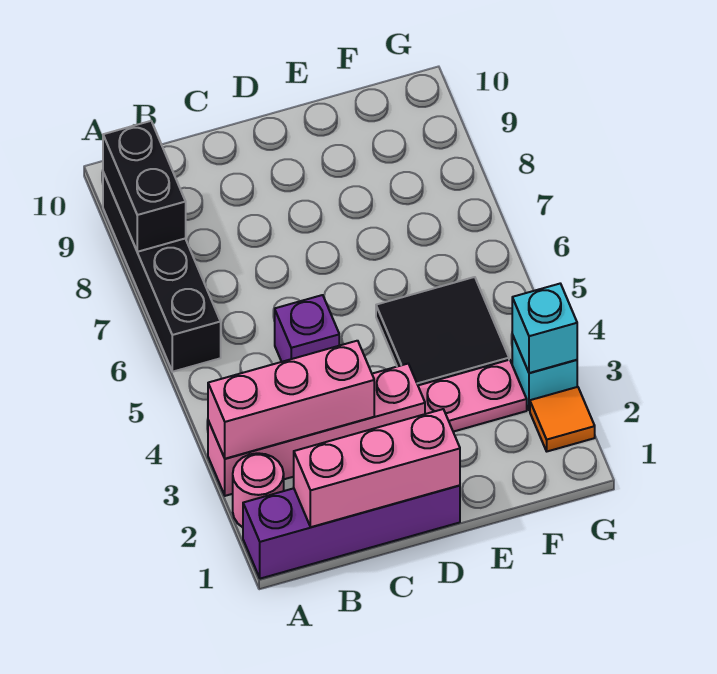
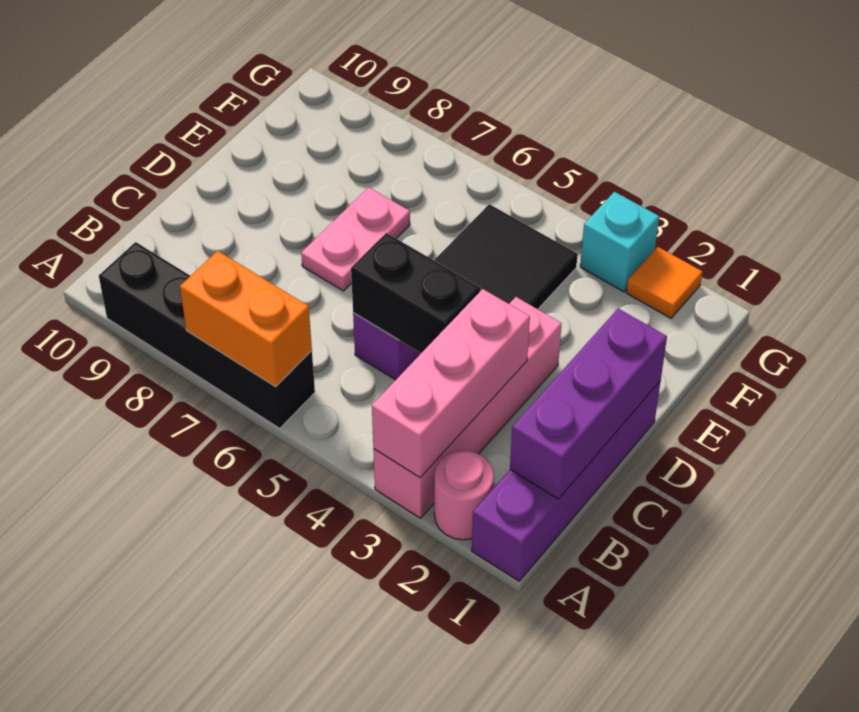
none -> orange 1x2 brick [180,251,312,386]
black 1x2 brick [103,121,186,252] -> black 1x2 brick moved to [351,233,480,353]
pink 1x3 brick [294,409,460,527] -> purple 1x3 brick [510,309,667,499]
pink 1x2 plate [418,360,527,432] -> pink 1x2 plate moved to [301,187,410,291]
cyan 1x1 brick [512,284,577,373] -> none

